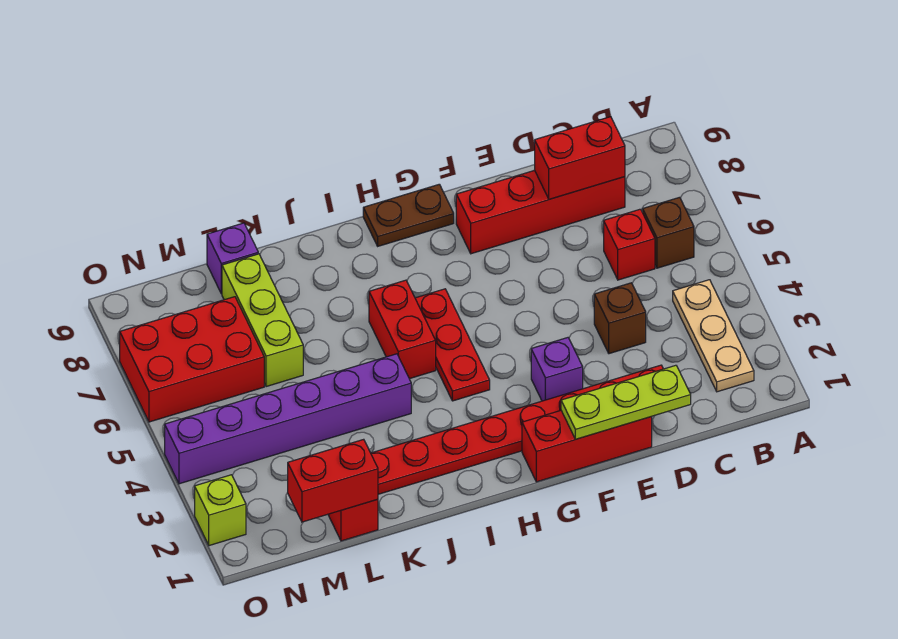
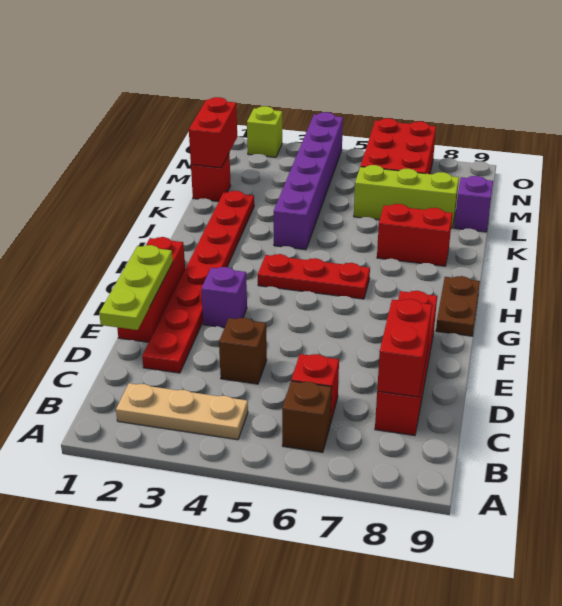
red 1x2 brick [369,280,436,379] -> red 1x2 brick moved to [377,204,452,266]

